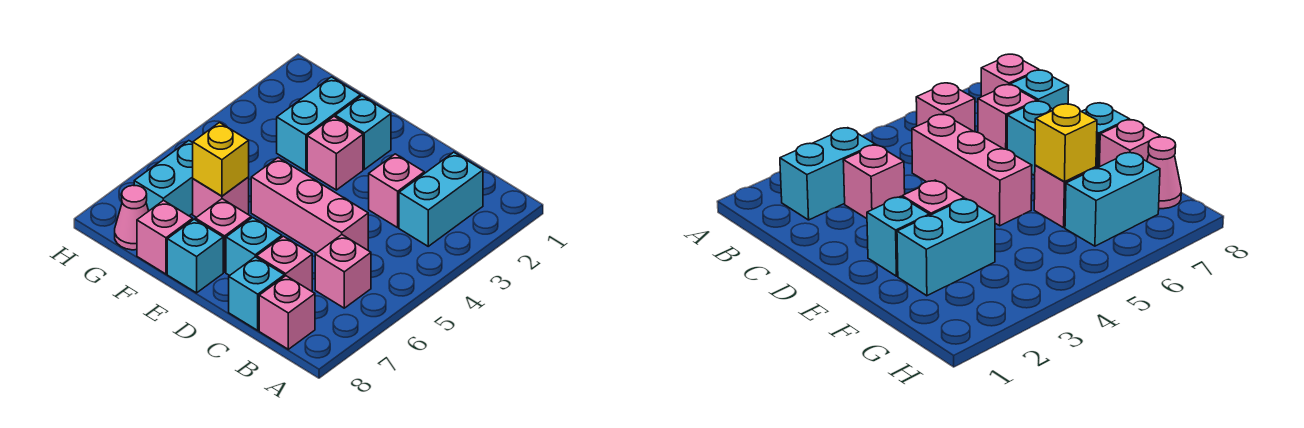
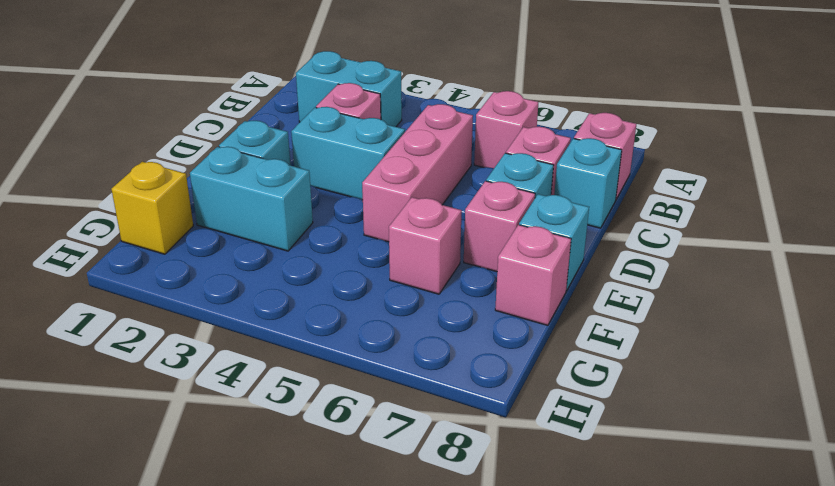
pink 1x1 brick [307,117,363,190] -> none
yellow 1x1 brick [192,123,249,196] -> yellow 1x1 brick moved to [112,162,193,254]
cyan 1x2 brick [134,141,193,216] -> cyan 1x2 brick moved to [291,107,405,200]
pink 1x1 cone [115,185,148,250] -> none

